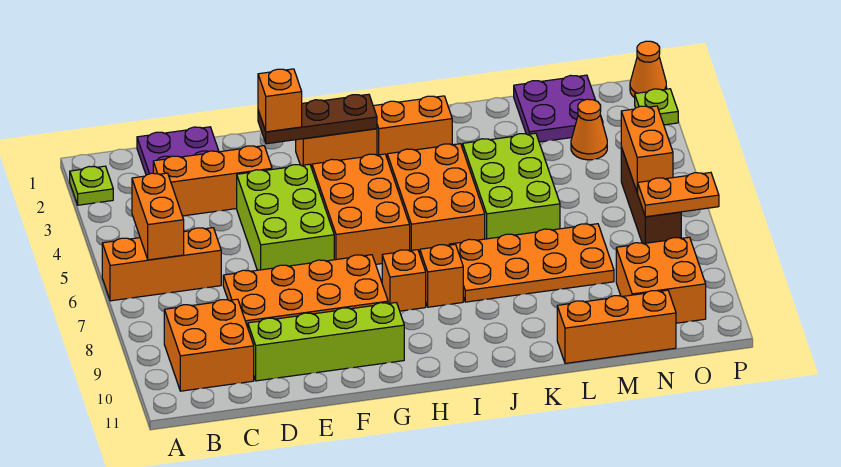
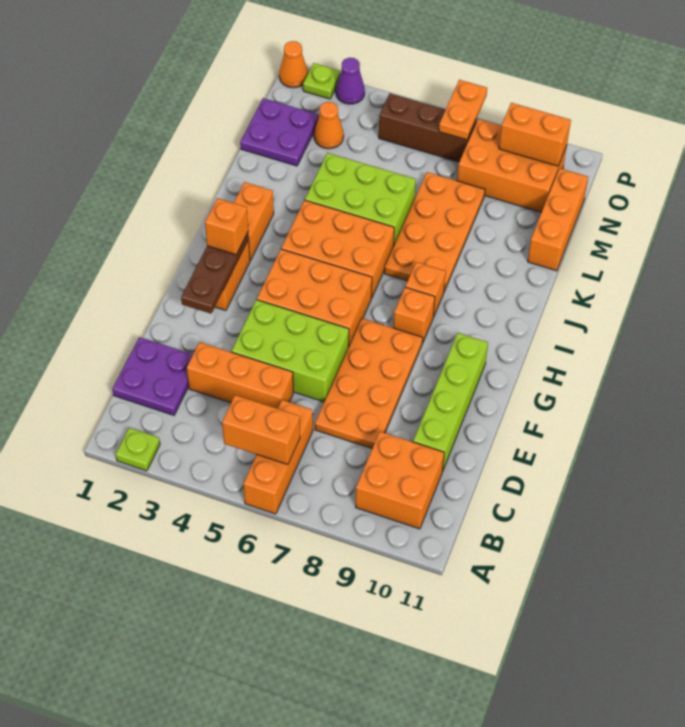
orange 1x3 brick [153,146,272,216] -> orange 1x3 brick turned to [187,342,293,409]
orange 1x1 brick [258,69,302,132] -> orange 1x1 brick moved to [205,198,248,255]
orange 2x2 brick [616,237,706,323] -> orange 2x3 brick [457,119,567,212]
orange 1x2 brick [621,106,673,193] -> orange 1x2 brick moved to [499,103,571,166]
none -> purple 1x1 cone [336,58,365,104]

